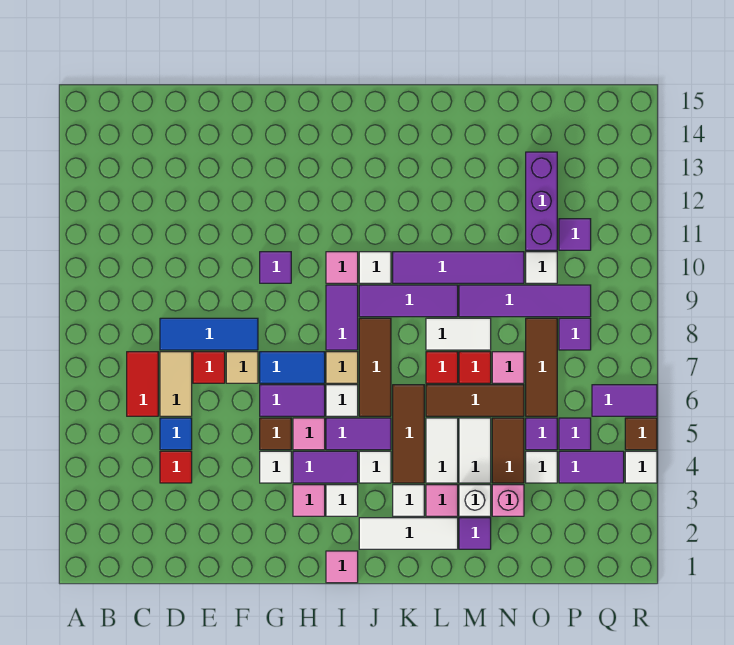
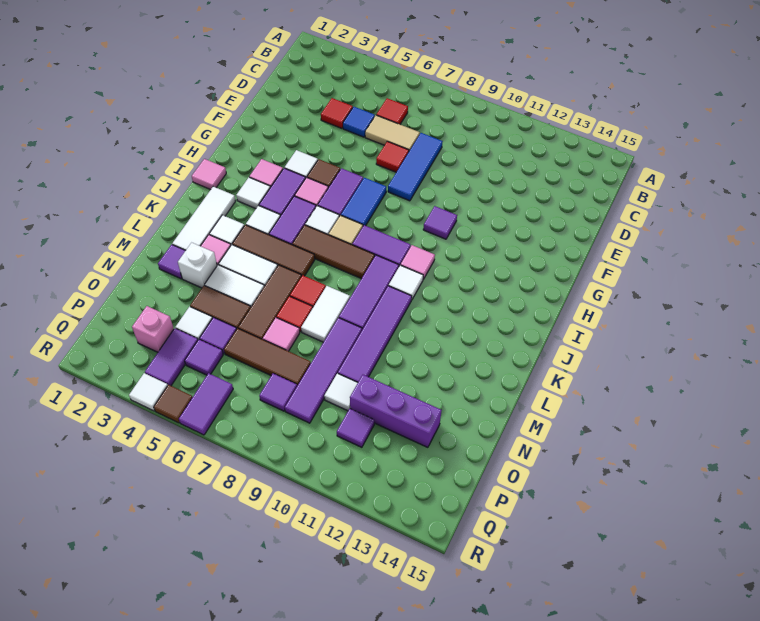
red 1x2 tile [127,352,158,416] -> red 1x1 tile [376,98,408,124]
tan 1x1 tile [226,352,258,383] -> none
pink 1x1 brick [492,485,524,516] -> pink 1x1 brick moved to [132,306,174,352]

